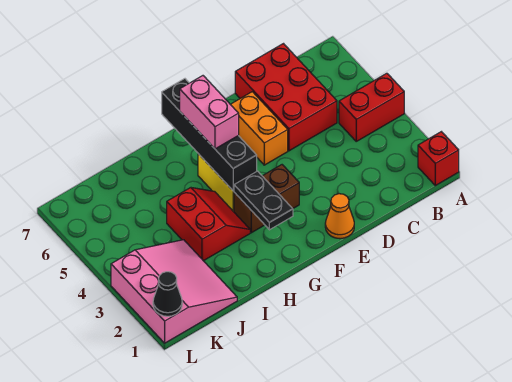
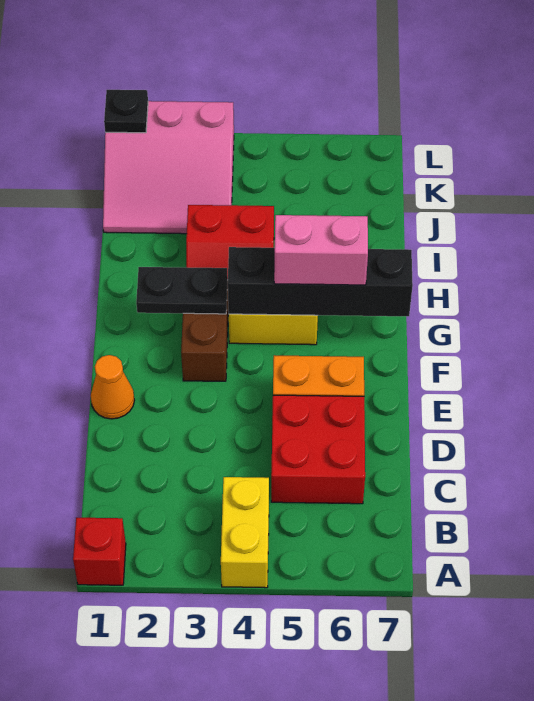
red 1x2 brick [339,73,404,141] -> yellow 1x2 brick [221,477,269,588]
red 2x3 brick [235,44,337,151] -> red 2x2 brick [271,395,365,504]
black 1x1 cone [153,272,182,316] -> black 1x1 plate [104,90,148,133]

